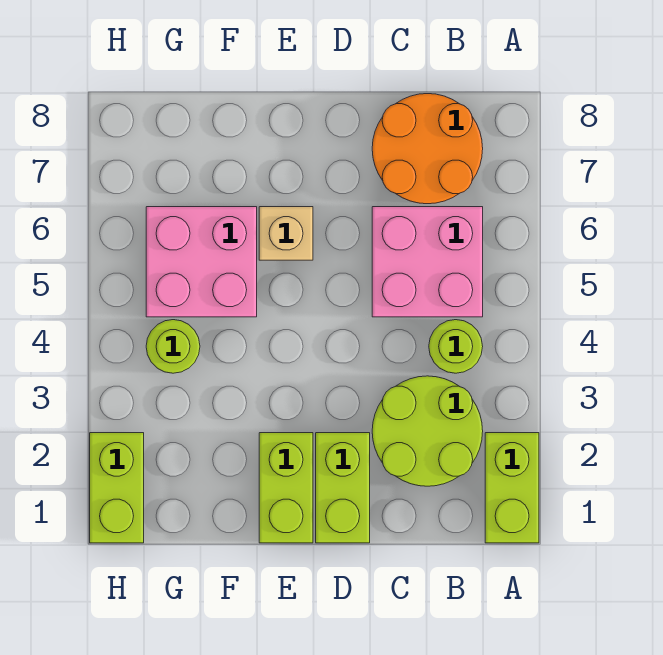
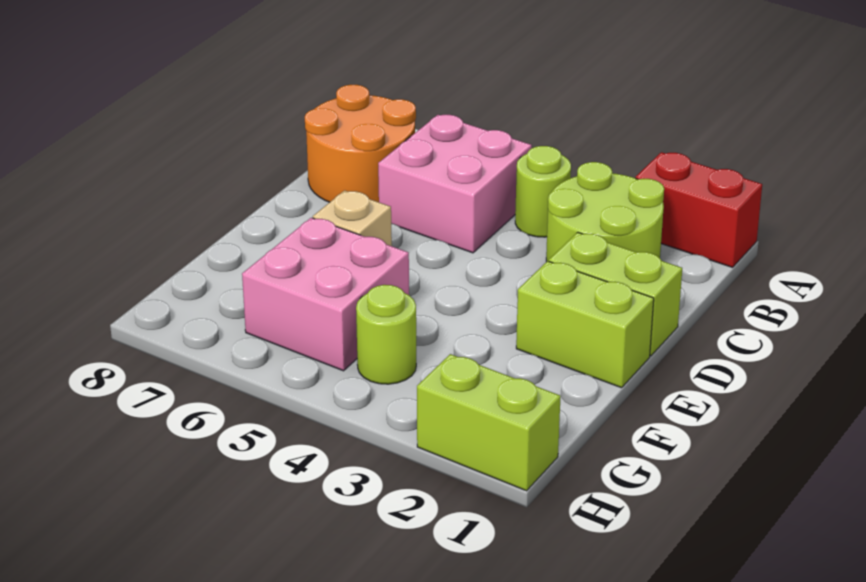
lime 1x2 brick [485,433,539,543] -> red 1x2 brick [636,152,762,267]

